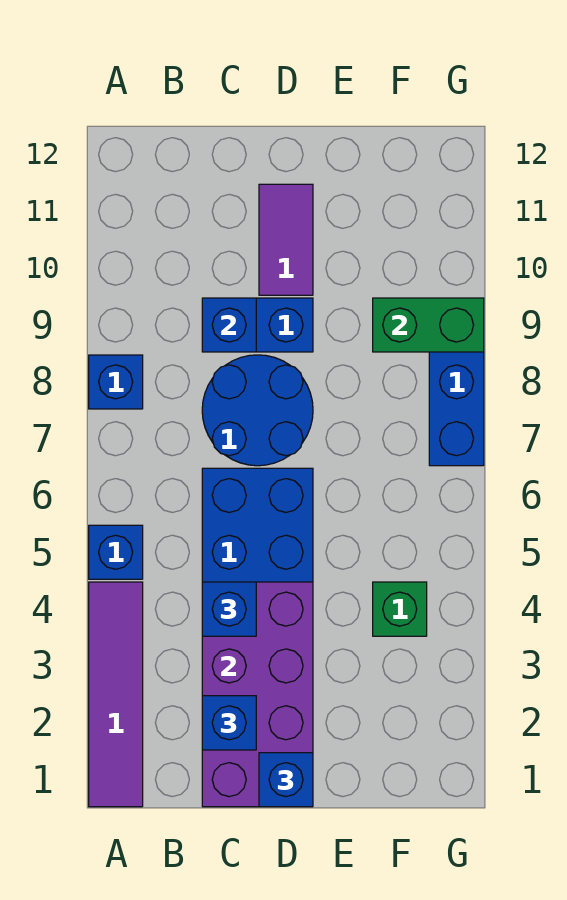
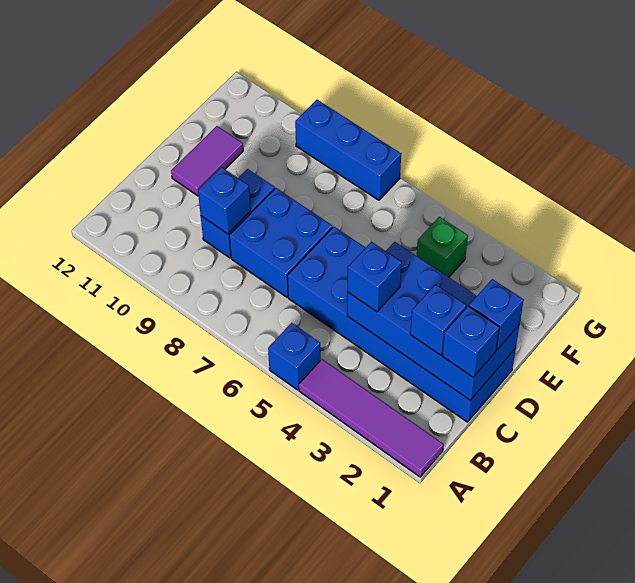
blue 1x1 brick [89,355,143,409] -> blue 1x1 brick moved to [442,306,500,377]
purple 2x4 brick [202,582,313,807] -> blue 2x4 brick [347,242,520,400]
blue 2x2 round brick [202,355,313,466] -> blue 2x2 brick [229,188,333,297]
purple 1x2 tile [259,184,313,295] -> purple 1x2 tile turned to [171,126,243,196]
green 1x2 brick [373,298,484,352] -> none

